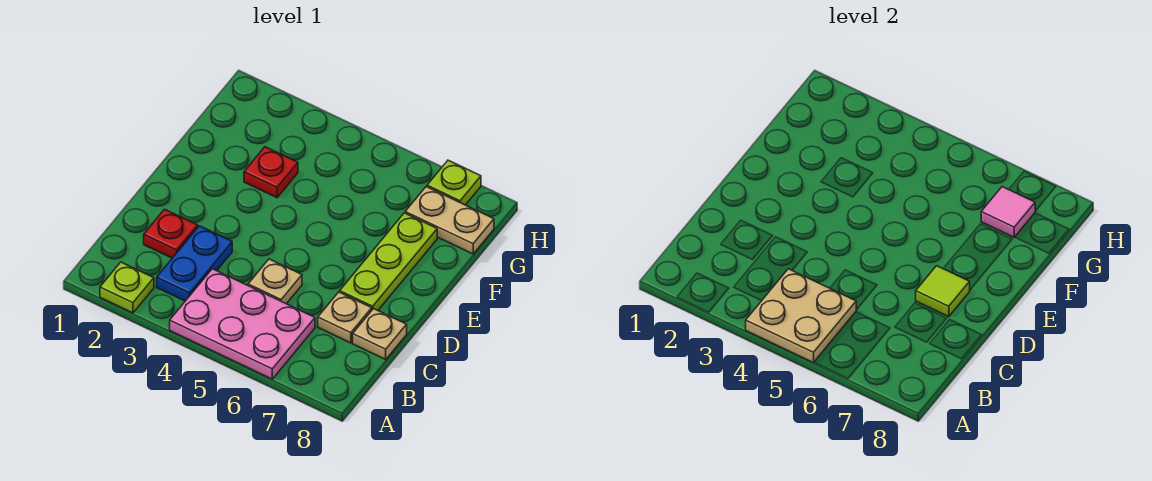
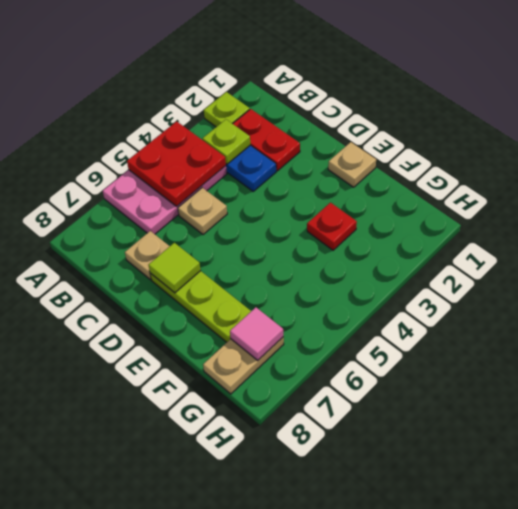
tan 2x2 plate [746,269,856,363] -> red 2x2 plate [127,121,226,206]
red 1x1 plate [144,209,198,258] -> red 1x2 plate [233,109,300,171]
tan 1x1 plate [353,309,407,359] -> tan 1x1 plate moved to [328,142,376,187]
lime 1x1 plate [427,160,481,205] -> lime 1x1 plate moved to [203,120,250,164]

